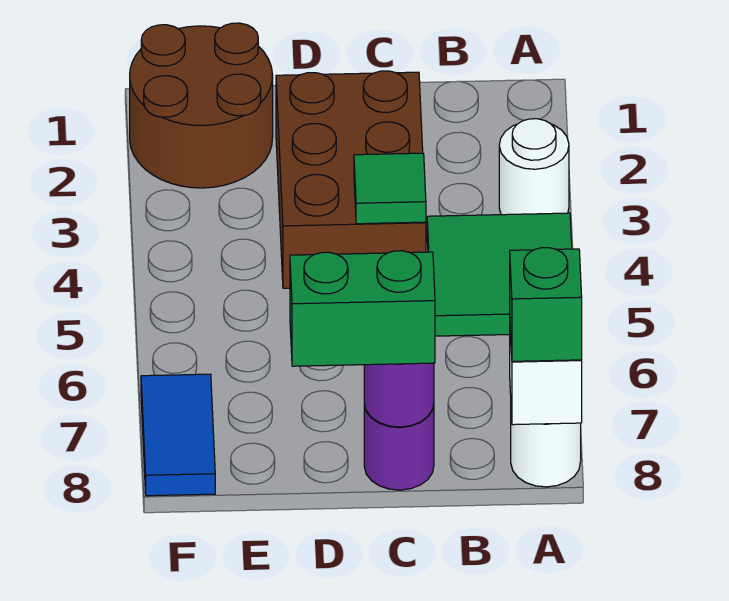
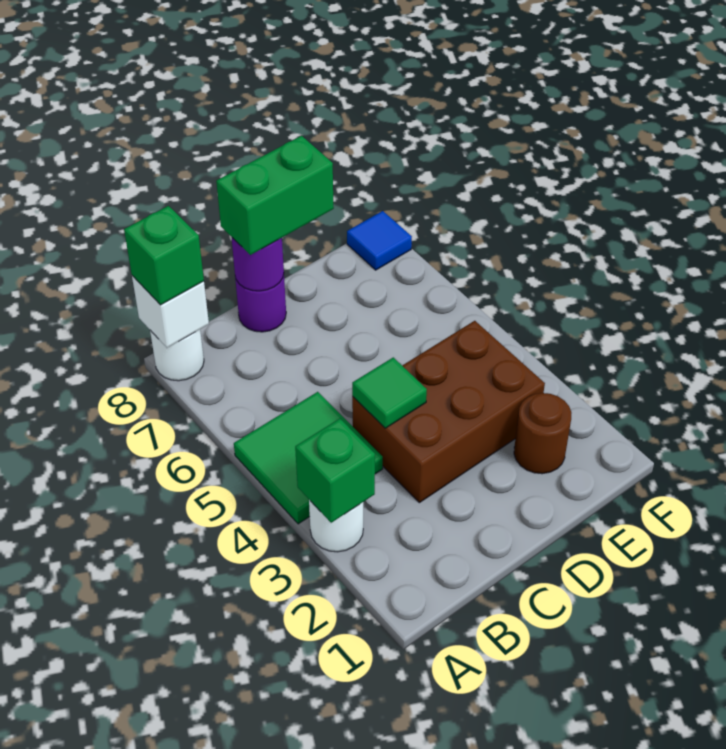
none -> green 1x1 brick [295,419,375,523]
brown 2x3 brick [276,71,426,288] -> brown 2x3 brick turned to [352,321,545,503]
brown 2x2 round brick [130,23,273,188] -> brown 1x1 round brick [514,393,571,474]
blue 1x2 tile [141,374,215,496] -> blue 1x1 tile [347,211,412,270]

